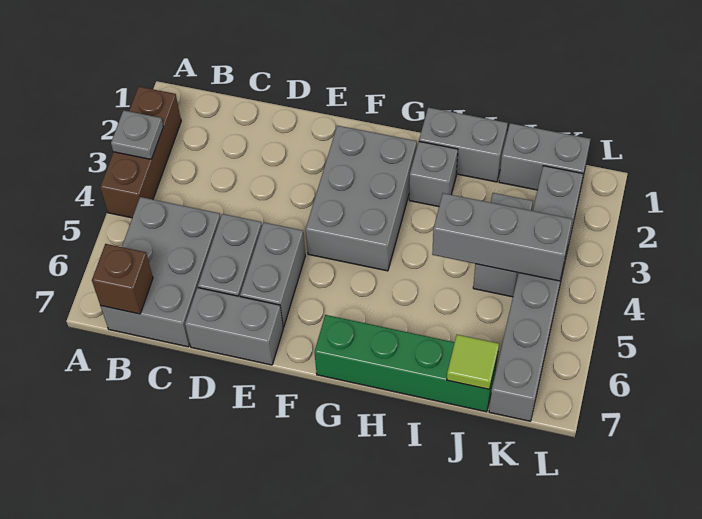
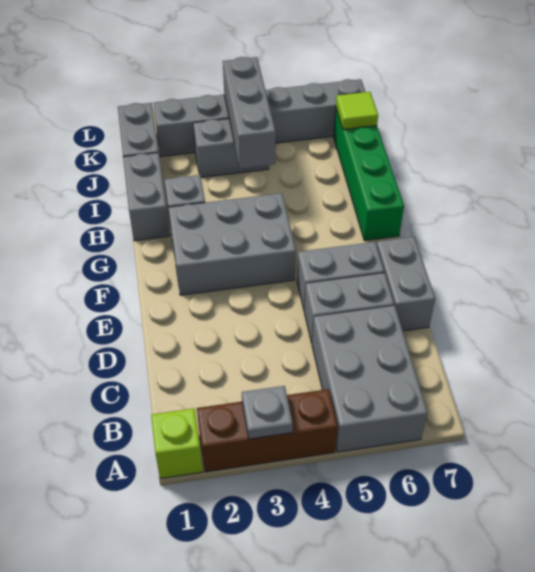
none -> lime 1x1 brick [151,408,203,479]
grey 2x3 brick [101,197,221,347] -> grey 2x3 brick turned to [312,306,428,452]
brown 1x1 brick [92,244,153,314] -> none

